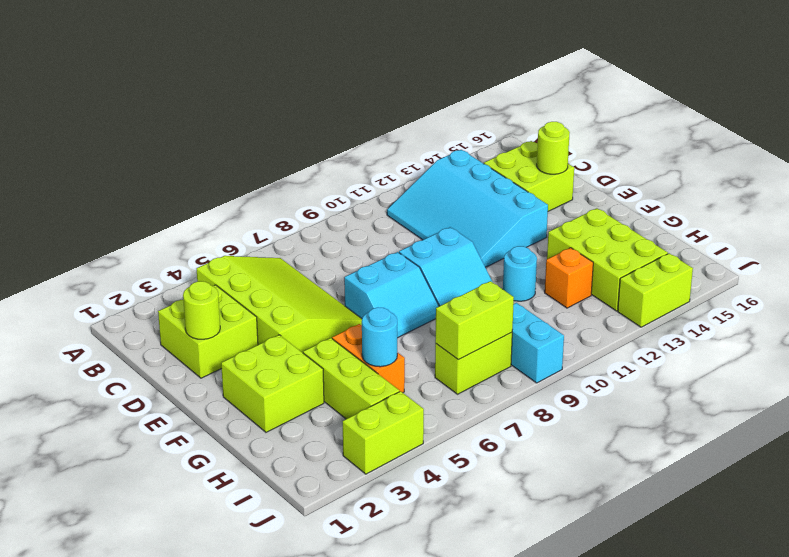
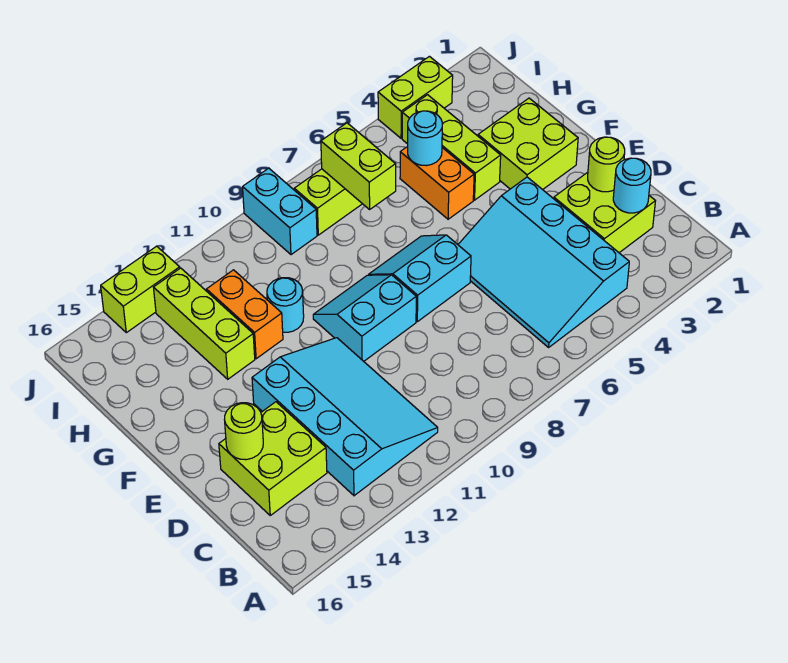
lime 3x4 slope [197,256,362,353] -> cyan 3x4 slope [458,177,629,347]
none -> cyan 1x1 round brick [613,158,651,213]
lime 2x3 brick [547,208,668,311] -> lime 1x3 brick [153,268,255,379]
orange 1x1 brick [545,248,593,308] -> orange 1x2 brick [206,270,283,359]
lime 1x2 brick [435,281,514,360] -> lime 1x2 brick turned to [321,123,396,209]

